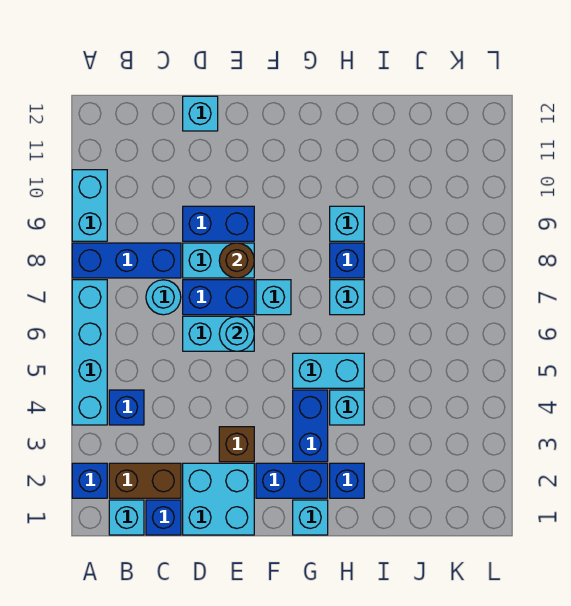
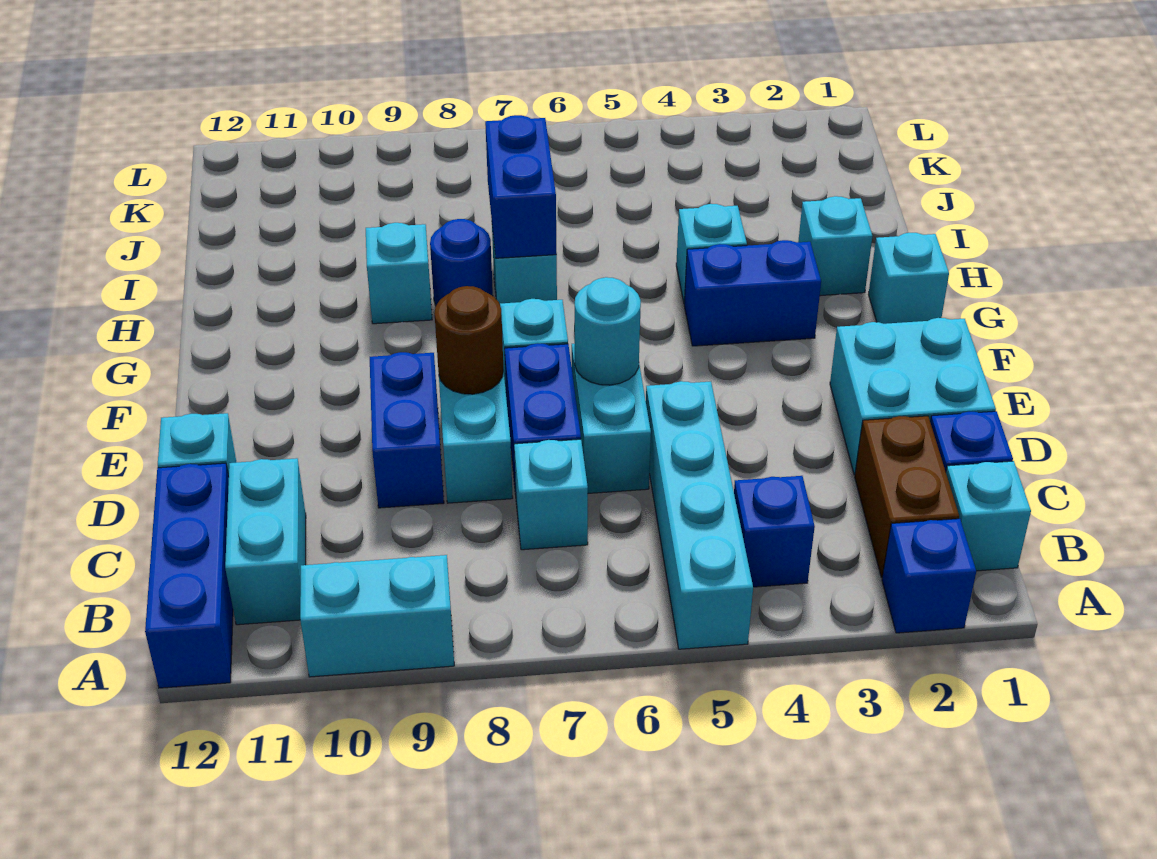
cyan 1x4 brick [72,280,107,425] -> cyan 1x4 brick turned to [646,381,753,649]
blue 1x3 brick [72,243,181,278] -> blue 1x3 brick moved to [145,463,233,688]
cyan 1x1 round brick [146,280,181,315] -> cyan 1x1 brick [514,439,588,550]
brown 1x1 brick [219,427,254,462] -> none
blue 1x2 brick [256,463,328,498] -> blue 1x2 brick moved to [485,115,557,258]
cyan 1x2 brick [293,353,364,388] -> cyan 1x2 brick moved to [225,458,306,625]
blue 1x1 brick [330,463,364,498] -> cyan 1x1 brick [798,196,872,296]
blue 1x1 brick [330,243,364,278] -> blue 1x1 round brick [430,219,493,305]

